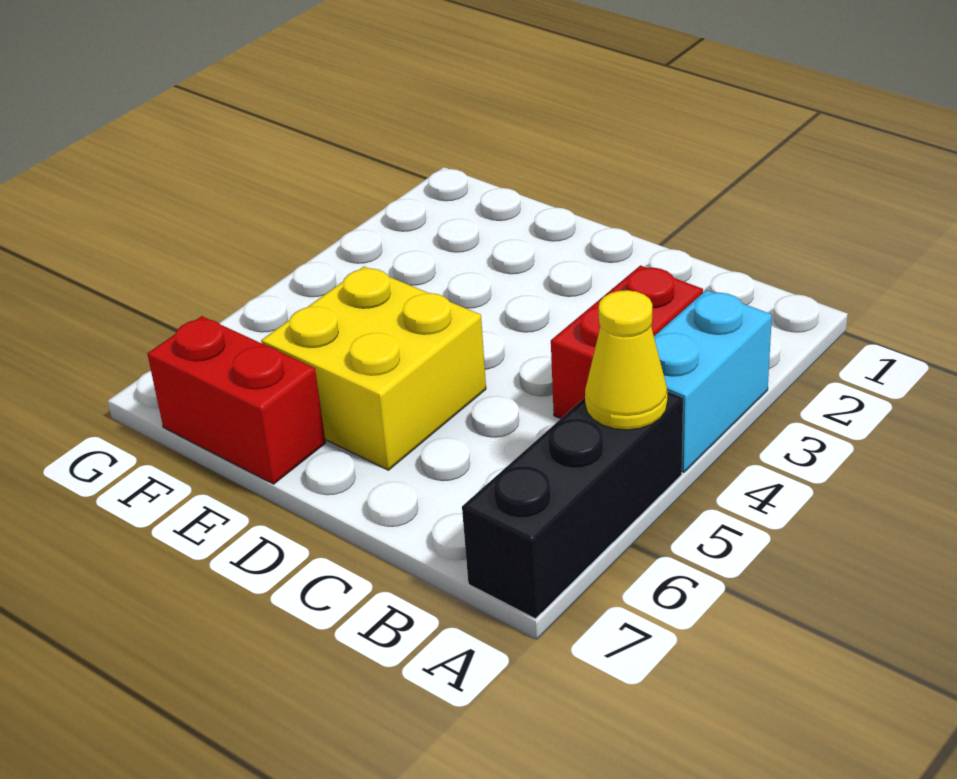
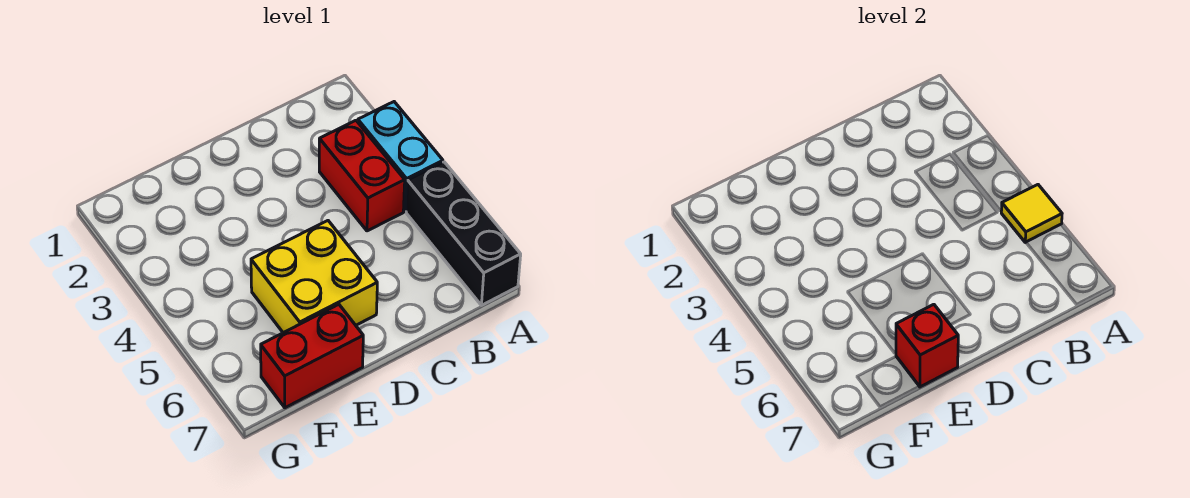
yellow 1x1 cone [585,290,667,430] -> yellow 1x1 tile [1001,185,1062,242]
none -> red 1x1 brick [896,304,958,387]

